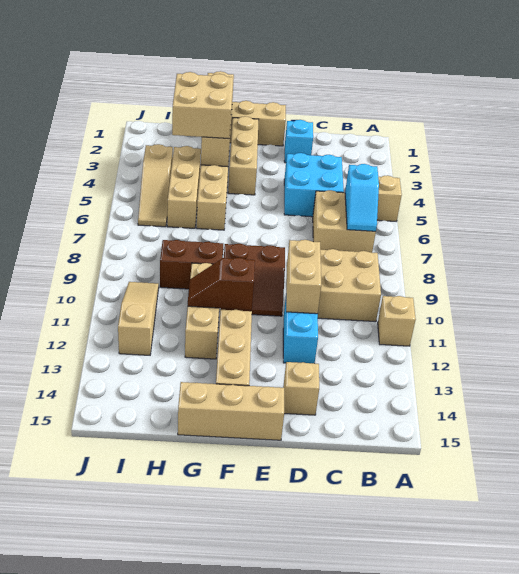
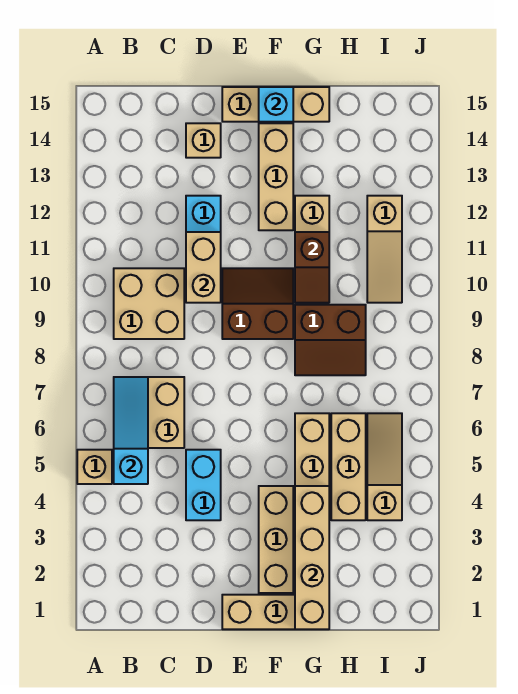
tan 1x1 brick [378,296,416,346] -> none
cyan 1x2 slope [345,164,379,232] -> cyan 1x3 slope [114,377,148,484]
cyan 2x2 brick [284,153,344,217] -> cyan 1x2 brick [186,450,221,520]
cyan 1x1 brick [284,120,313,163] -> cyan 1x1 brick moved to [259,87,293,122]
brown 1x2 slope [188,258,255,310] -> brown 1x2 slope turned to [295,232,329,303]
tan 2x2 brick [172,72,233,139] -> none

